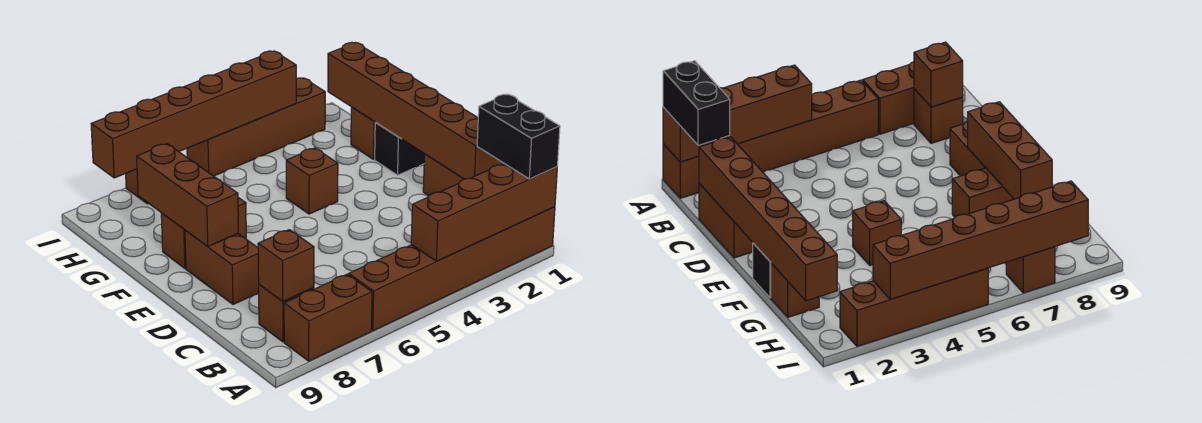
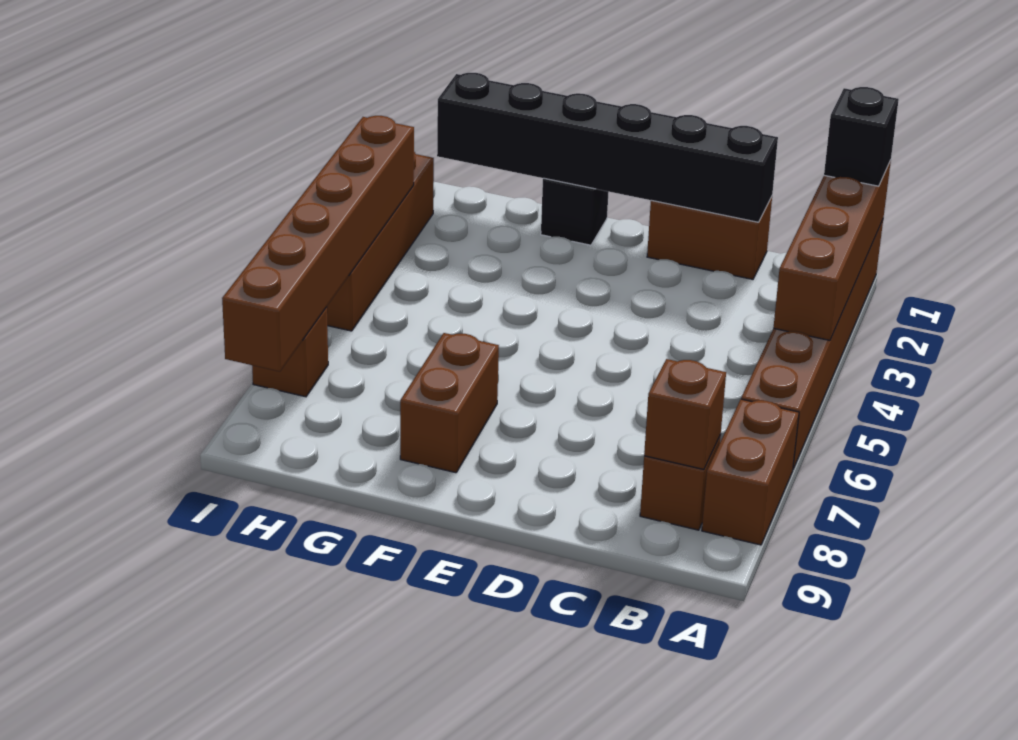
black 1x2 brick [477,94,560,179] -> black 1x1 brick [824,87,899,186]
brown 1x6 brick [328,42,503,179] -> black 1x6 brick [437,73,778,222]
brown 1x2 brick [185,231,259,304] -> none
brown 1x3 brick [137,144,238,246] -> none
brown 1x1 brick [286,148,338,214] -> none
brown 1x1 brick [351,107,376,159] -> none

